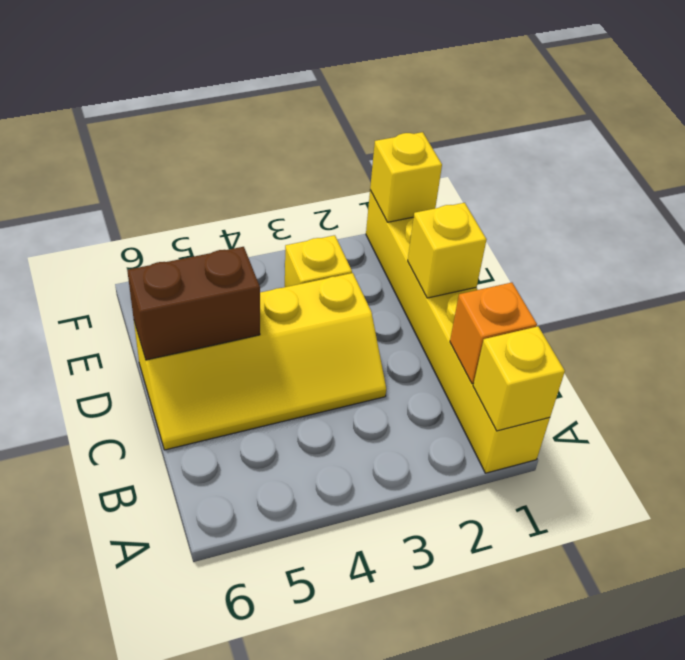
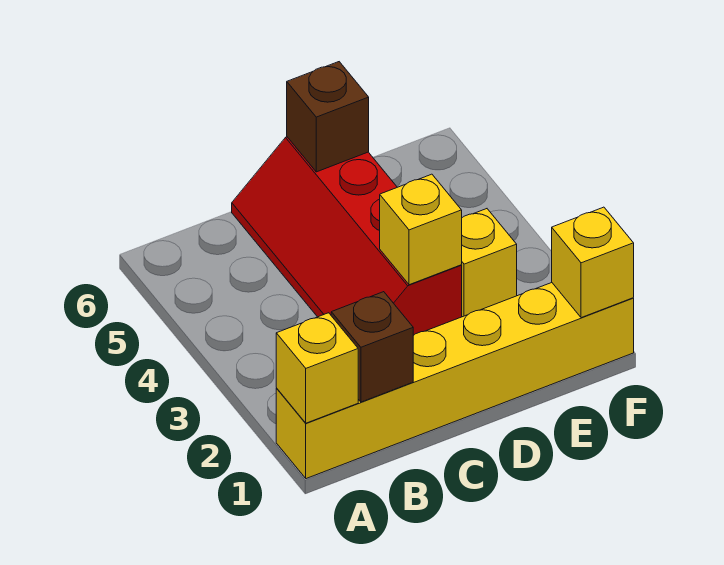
orange 1x1 brick [450,283,537,384] -> brown 1x1 brick [331,292,413,402]
yellow 2x4 slope [134,273,386,450] -> red 2x4 slope [232,137,462,335]
yellow 1x1 brick [408,203,487,298] -> yellow 1x1 brick moved to [380,174,462,285]
brown 1x2 brick [127,247,260,360] -> brown 1x1 brick [287,62,369,172]

